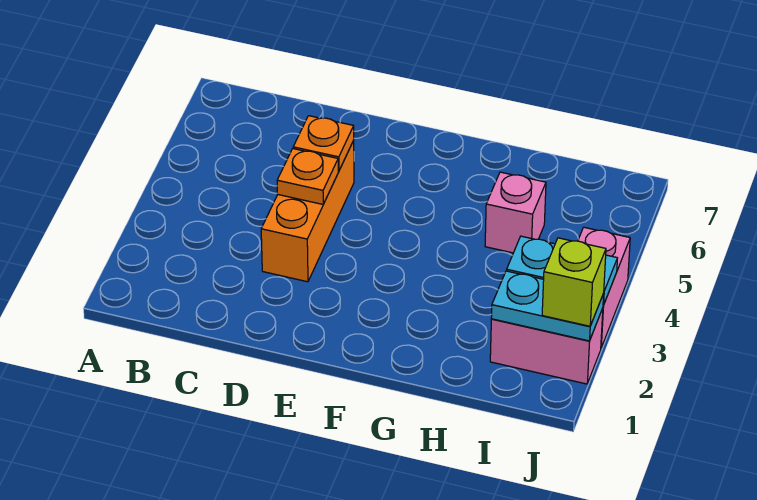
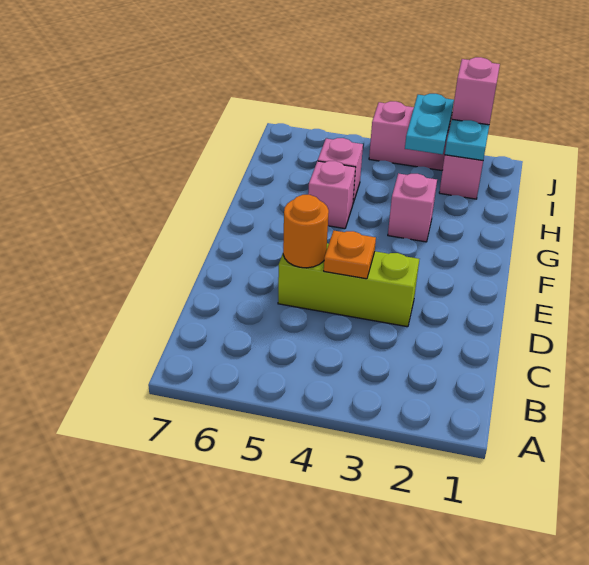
orange 1x3 brick [261,141,354,282] -> lime 1x3 brick [278,243,419,327]
orange 1x1 plate [293,116,354,171] -> orange 1x1 round brick [283,195,329,268]
none -> pink 1x1 brick [388,173,437,242]
none -> pink 1x1 brick [308,161,355,229]
lime 1x1 brick [542,238,606,326] -> pink 1x1 brick [452,57,500,125]

